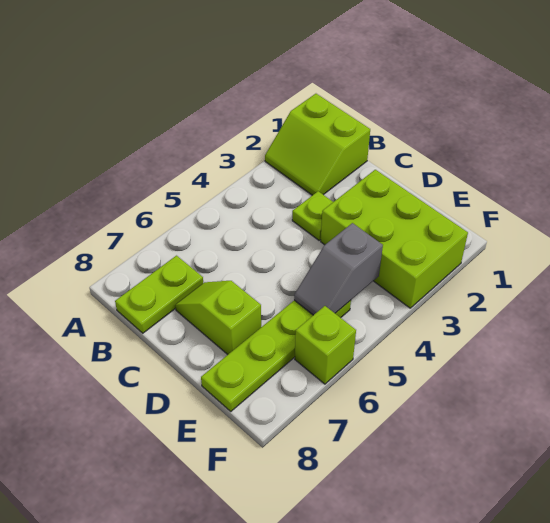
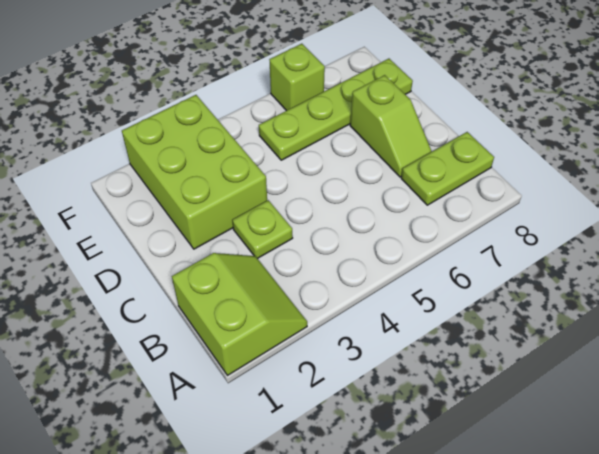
grey 1x2 slope [294,223,383,315] -> none

